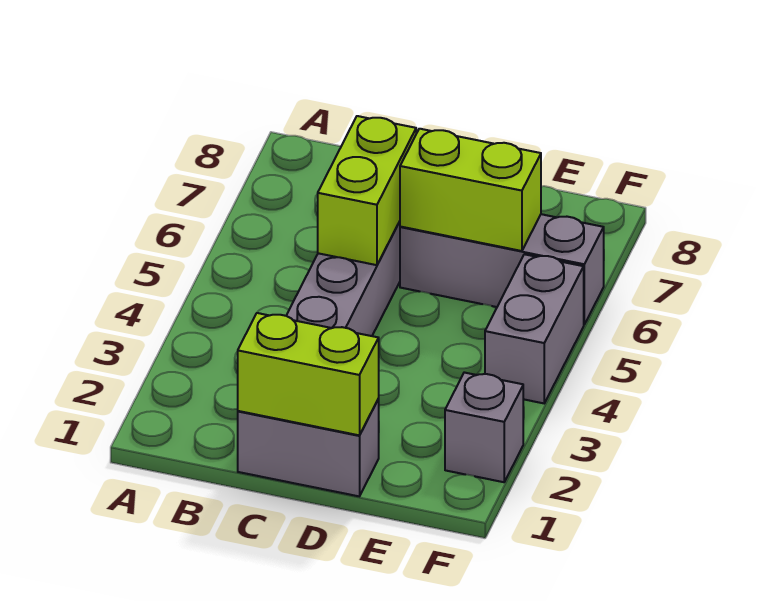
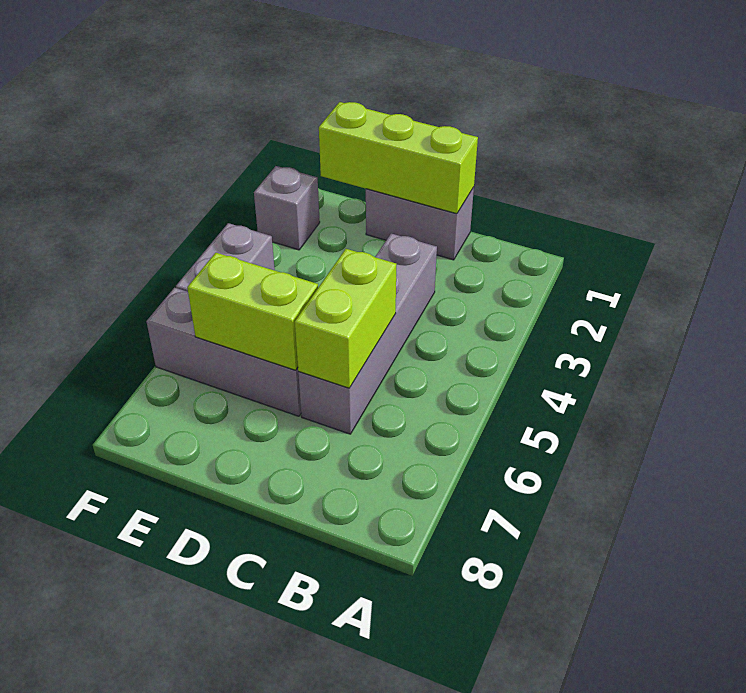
lime 1x2 brick [238,313,379,435] -> lime 1x3 brick [319,102,478,214]

